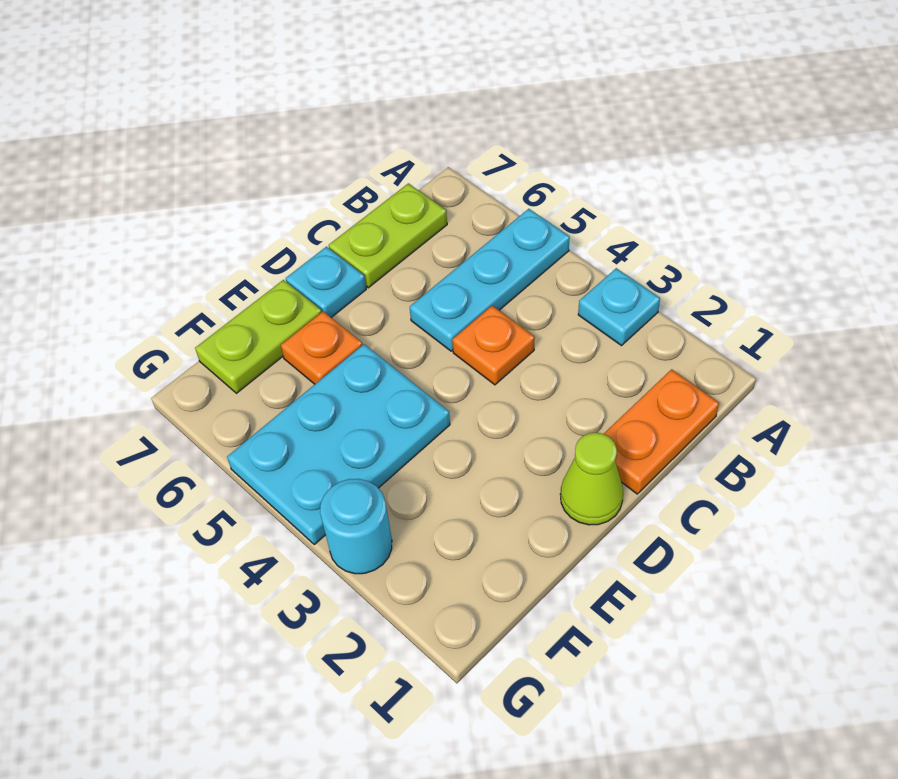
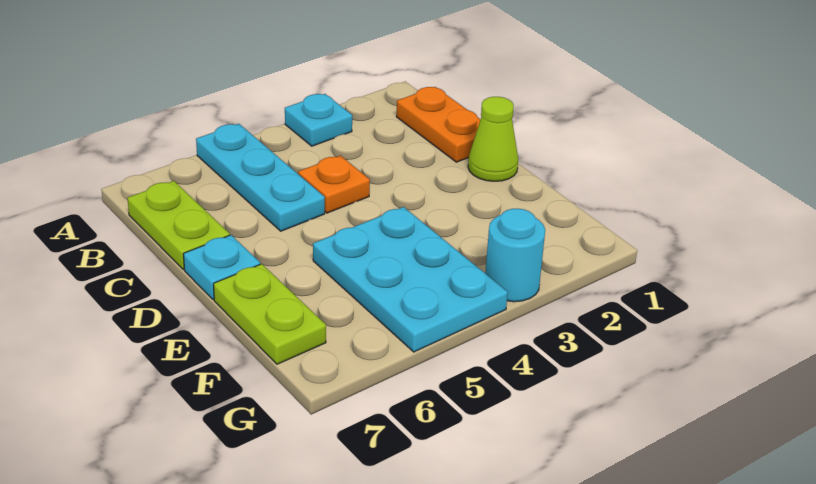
orange 1x1 plate [281,312,362,384] -> none

